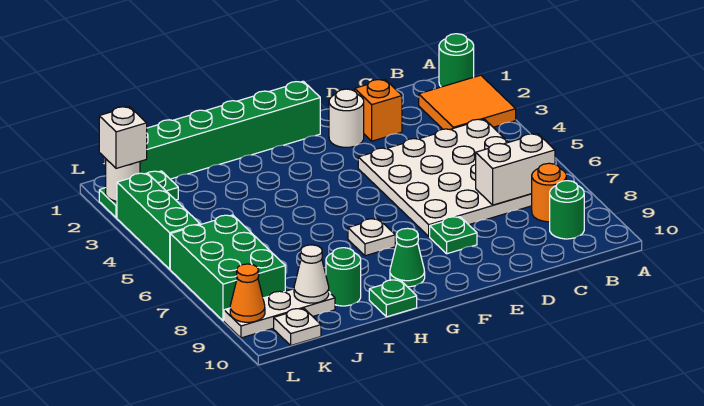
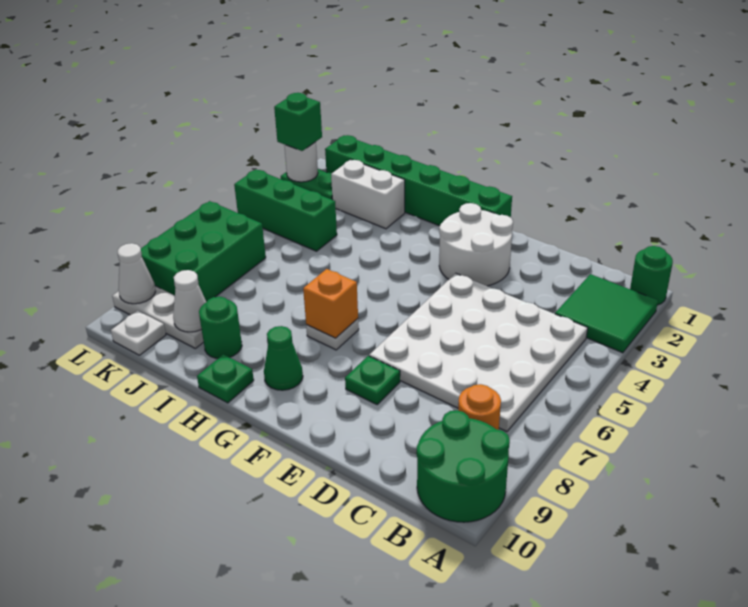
orange 2x2 tile [419,75,516,129] -> green 2x2 tile [555,274,658,353]
white 1x2 brick [476,134,555,205] -> white 1x2 brick moved to [331,160,405,229]
green 1x1 round brick [550,181,584,239] -> green 2x2 round brick [416,410,510,522]
orange 1x1 brick [355,79,402,141] -> orange 1x1 brick moved to [303,269,358,338]
white 1x1 round brick [329,89,364,147] -> white 2x2 round brick [439,203,513,286]
white 1x1 brick [99,107,147,168] -> green 1x1 brick [274,93,322,151]
green 1x3 brick [117,173,200,269] -> green 1x3 brick turned to [234,169,337,251]
orange 1x1 cone [230,264,265,322] -> white 1x1 cone [118,243,156,304]

